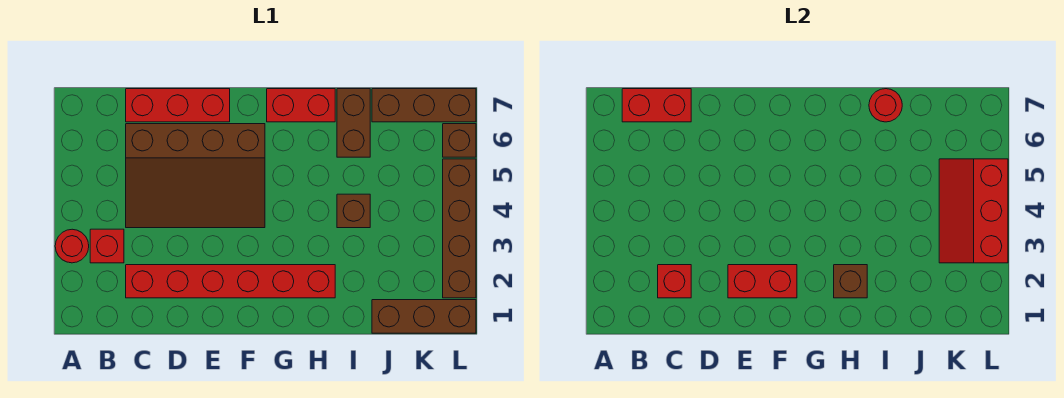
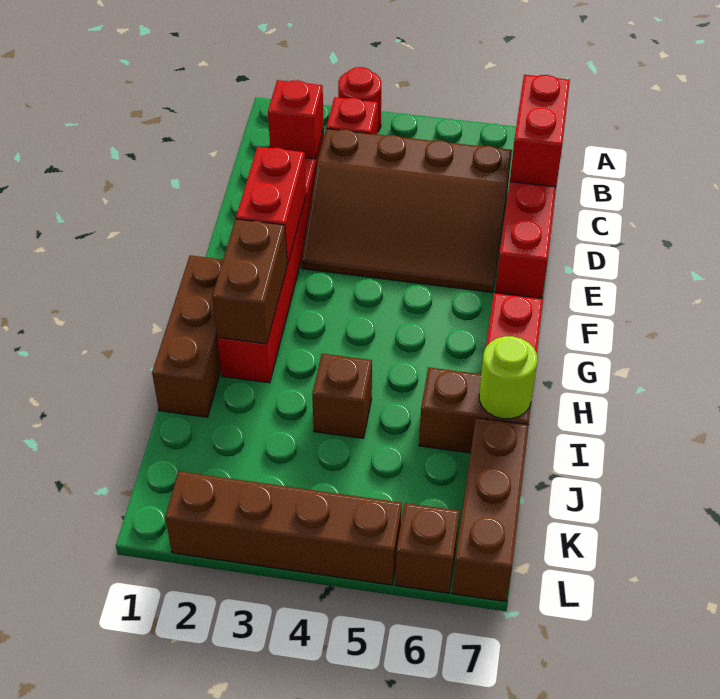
brown 3x4 slope [126,124,265,228] -> brown 3x4 slope turned to [301,129,512,292]
brown 1x1 brick [834,265,867,298] -> brown 1x2 brick [212,219,287,344]
red 1x1 round brick [869,89,902,122] -> lime 1x1 round brick [479,336,538,419]
brown 1x3 brick [372,300,476,333] -> brown 1x3 brick moved to [152,255,223,417]
red 2x3 slope [939,159,1008,263] -> none

